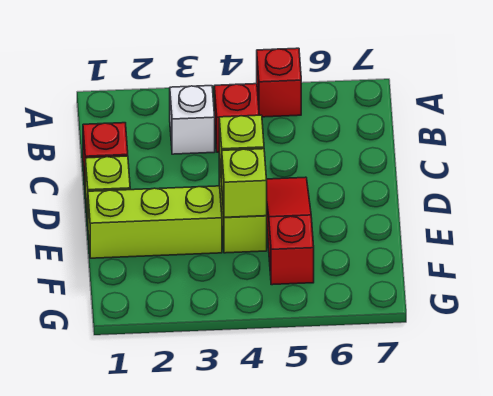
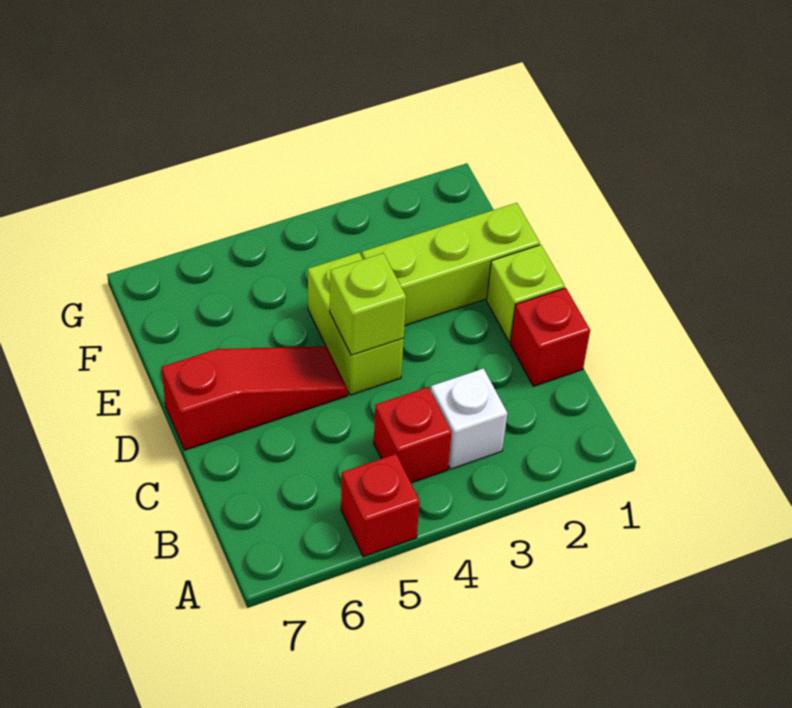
red 1x3 slope [267,177,314,285] -> red 1x3 slope turned to [162,346,348,450]
lime 1x1 brick [221,149,267,217] -> none

